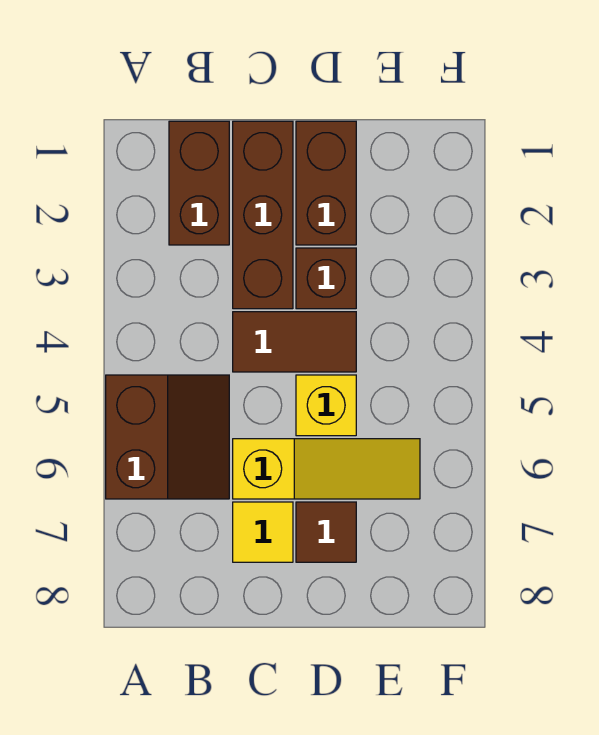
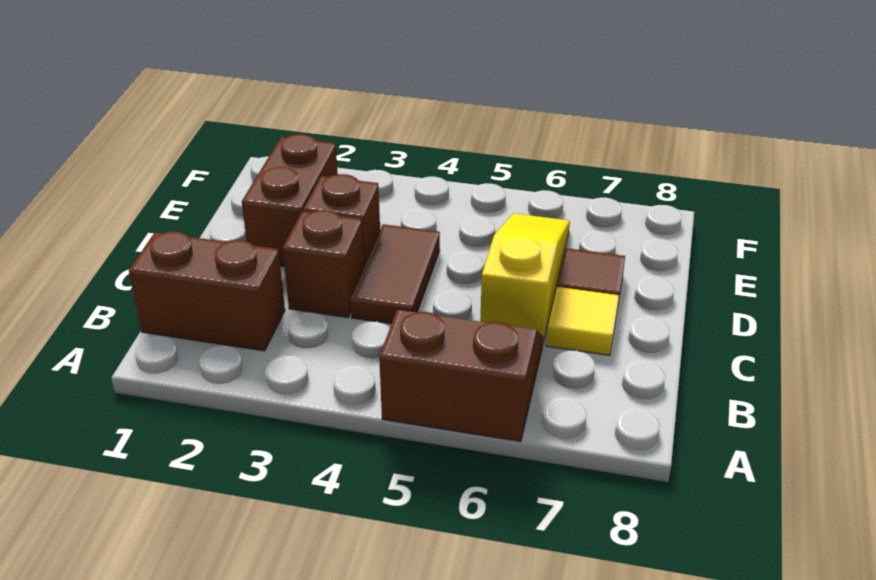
brown 1x3 brick [233,121,293,309] -> brown 1x1 brick [283,210,364,317]
brown 1x2 brick [296,121,356,245] -> brown 1x2 brick turned to [242,134,338,267]
yellow 1x1 brick [296,375,356,436] -> none

